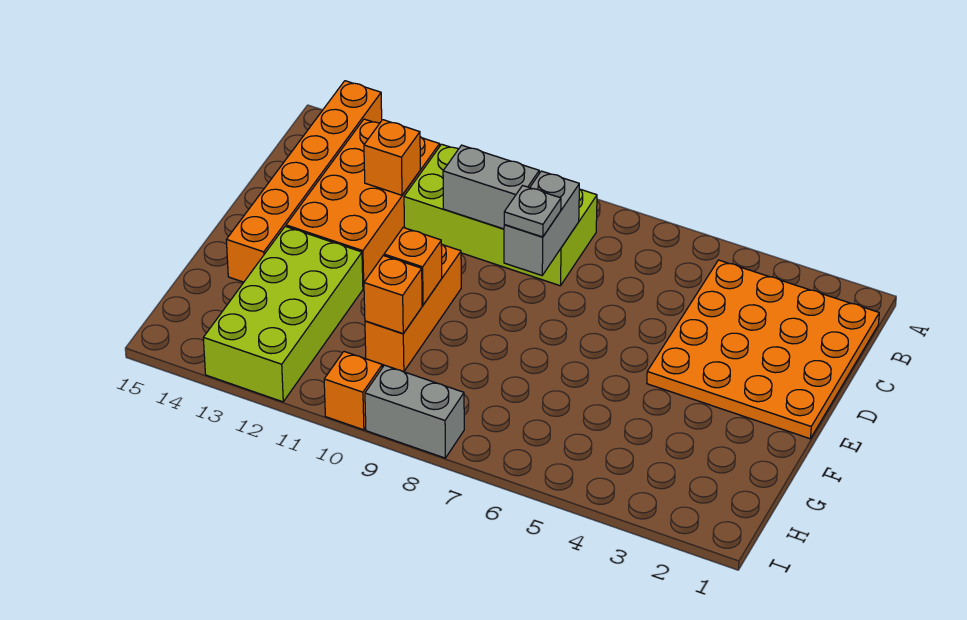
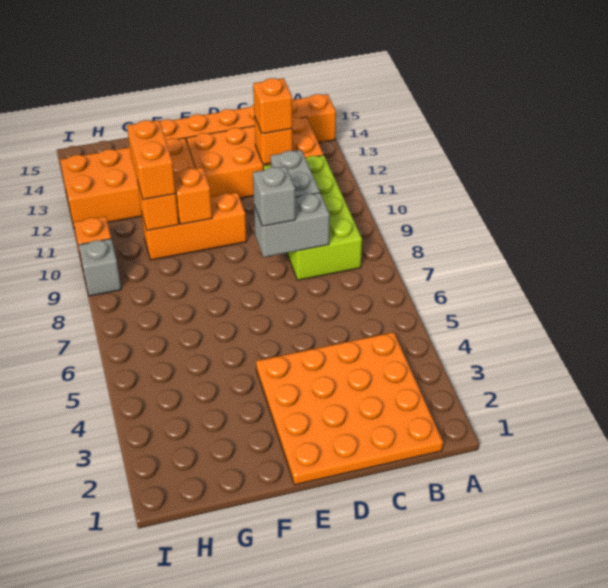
none -> orange 1x1 brick [253,78,292,134]
grey 1x1 plate [504,186,561,237] -> grey 1x1 brick [253,166,295,226]
lime 2x4 brick [203,226,363,402] -> orange 2x4 brick [60,138,195,228]
none -> orange 1x2 brick [127,120,176,200]
grey 1x2 brick [365,365,464,458] -> grey 1x1 brick [79,239,121,296]

